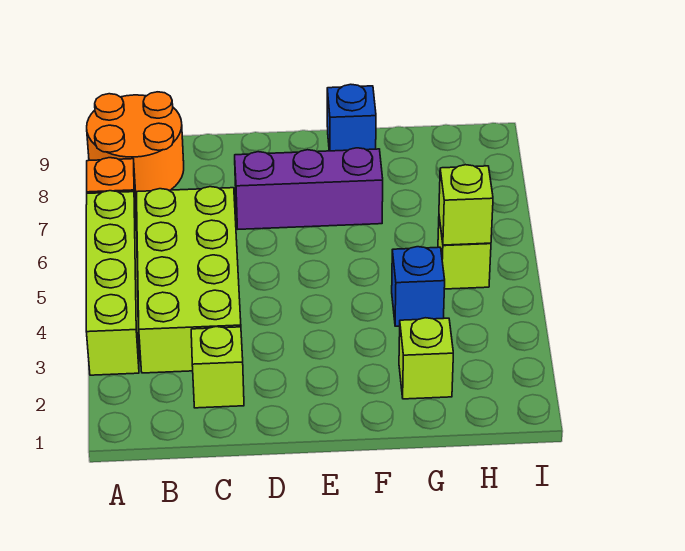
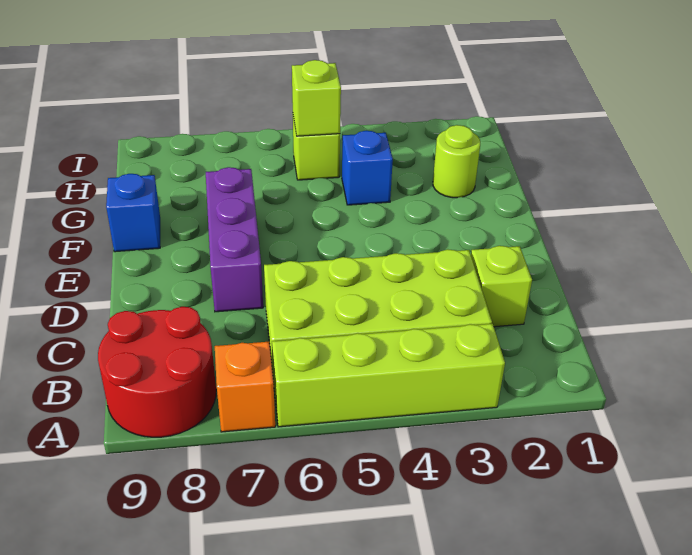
orange 2x2 round brick [87,92,184,201] -> red 2x2 round brick [98,307,216,437]
lime 1x1 brick [399,318,453,399] -> lime 1x1 round brick [433,125,480,198]

